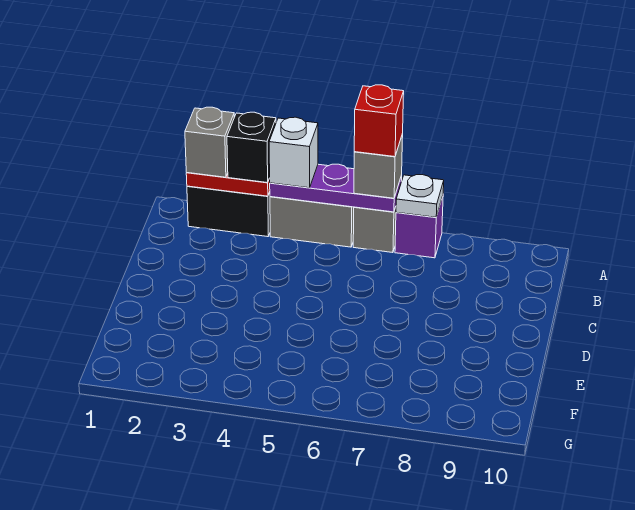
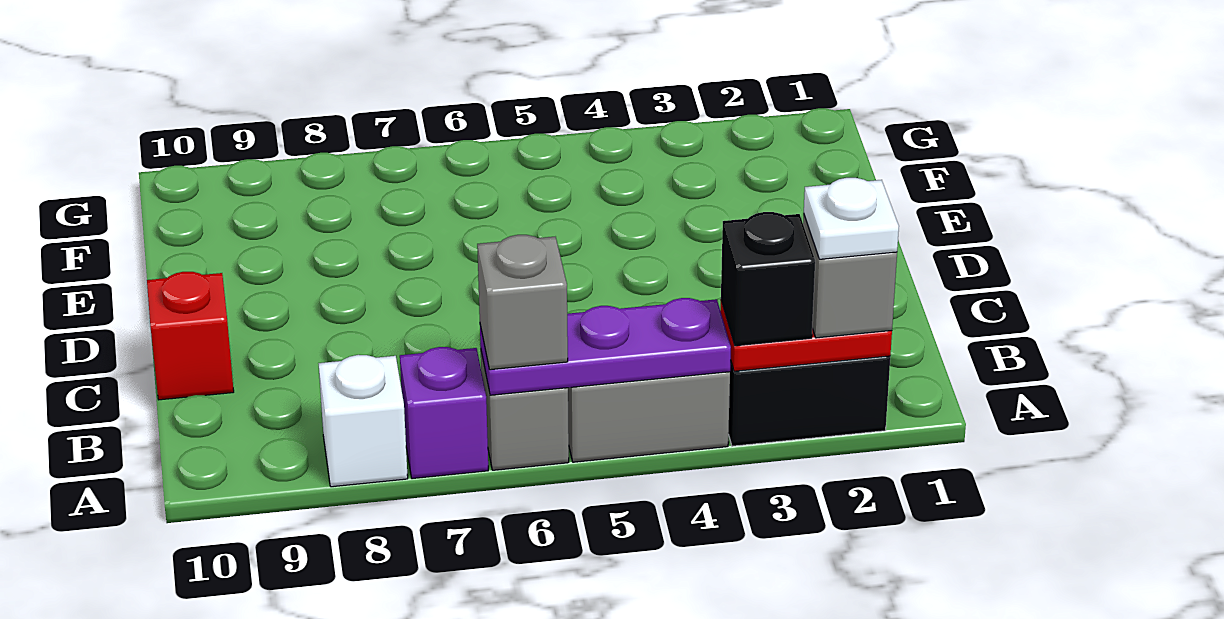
white 1x1 brick [269,117,318,188] -> white 1x1 brick moved to [318,355,408,487]
red 1x1 brick [354,85,404,157] -> red 1x1 brick moved to [147,272,234,400]
white 1x1 plate [396,175,444,217] -> white 1x1 plate moved to [804,178,899,259]

